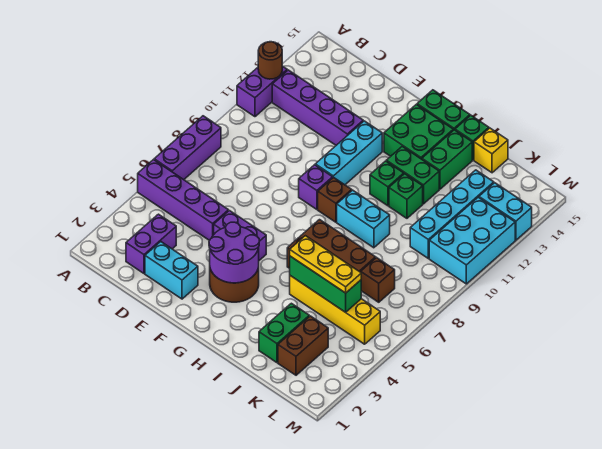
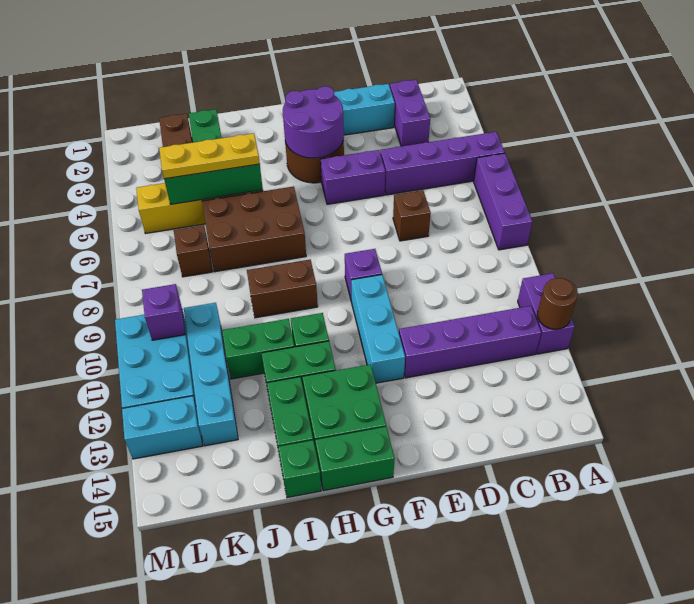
brown 1x1 brick [318,177,352,222] -> brown 1x1 brick moved to [393,190,431,241]
cyan 1x2 brick [337,190,390,248] -> brown 1x2 brick [247,260,318,318]
green 1x1 brick [389,174,423,218] -> green 1x2 brick [222,319,294,379]
yellow 1x1 brick [474,128,508,173] -> none
none -> purple 1x1 brick [142,284,185,340]

